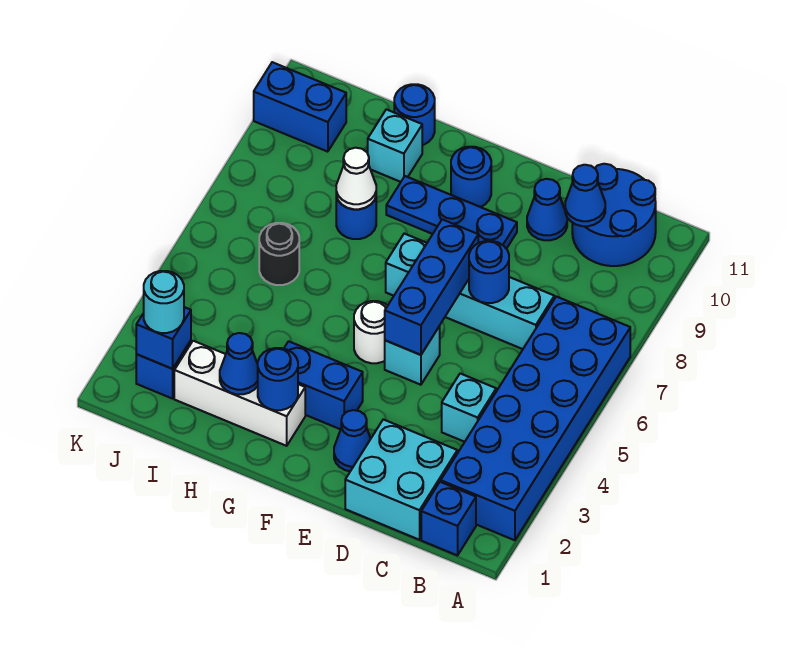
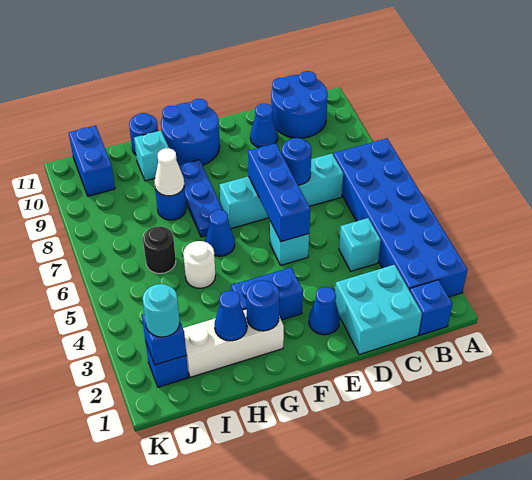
blue 1x1 cone [565,165,605,226] -> blue 1x1 cone moved to [205,210,235,256]
blue 1x3 plate [386,176,517,249] -> blue 1x3 plate turned to [179,160,223,237]
white 1x1 round brick [354,301,388,363] -> white 1x1 round brick moved to [183,241,215,288]
blue 1x1 round brick [451,147,491,207] -> blue 2x2 round brick [161,99,220,165]
blue 1x2 brick [254,62,346,152] -> blue 1x2 brick turned to [69,125,115,196]

